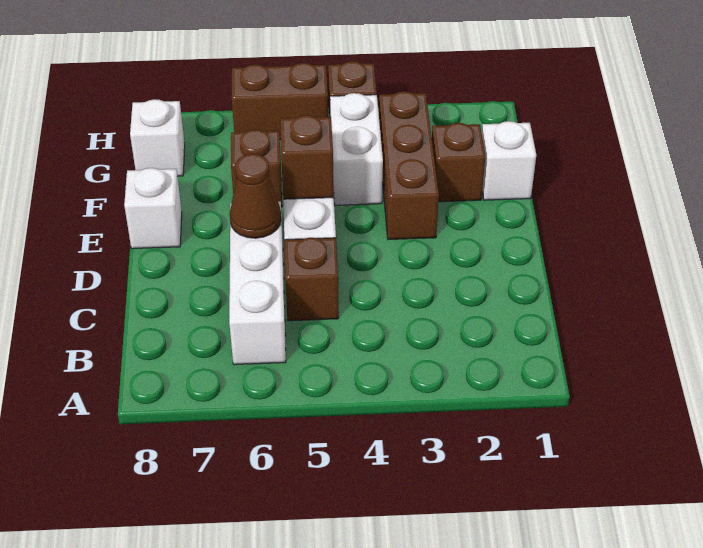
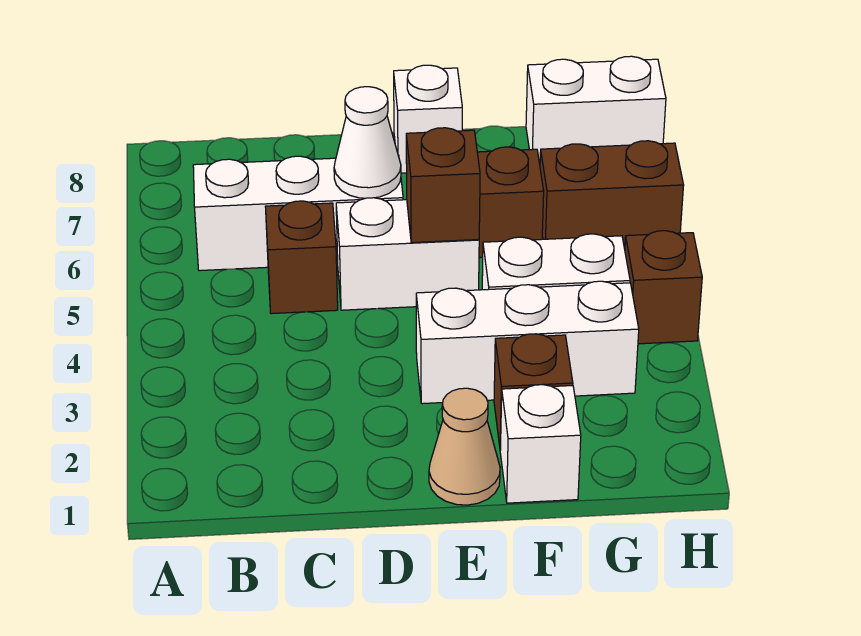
brown 1x1 cone [230,154,281,238] -> white 1x1 cone [334,87,401,198]
none -> tan 1x1 cone [429,388,500,505]
brown 1x3 brick [379,91,439,239] -> white 1x3 brick [416,281,639,404]
white 1x1 brick [130,99,185,176] -> white 1x2 brick [526,56,666,164]
brown 1x2 brick [232,63,328,140] -> brown 1x2 brick turned to [540,141,684,249]

